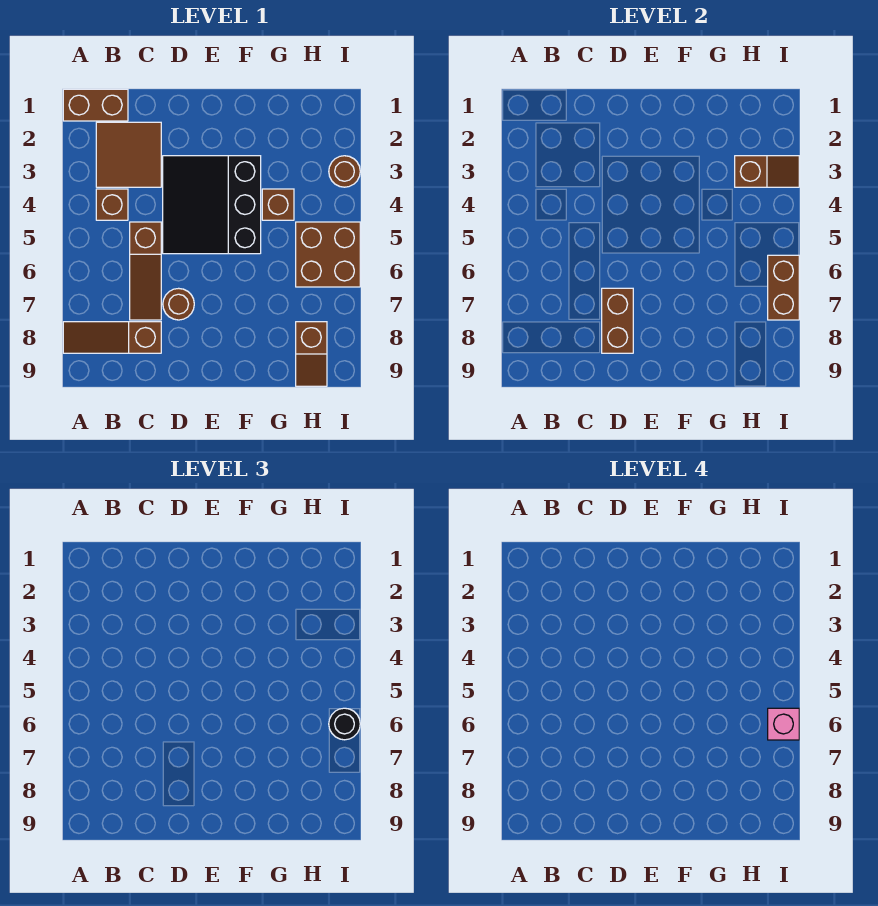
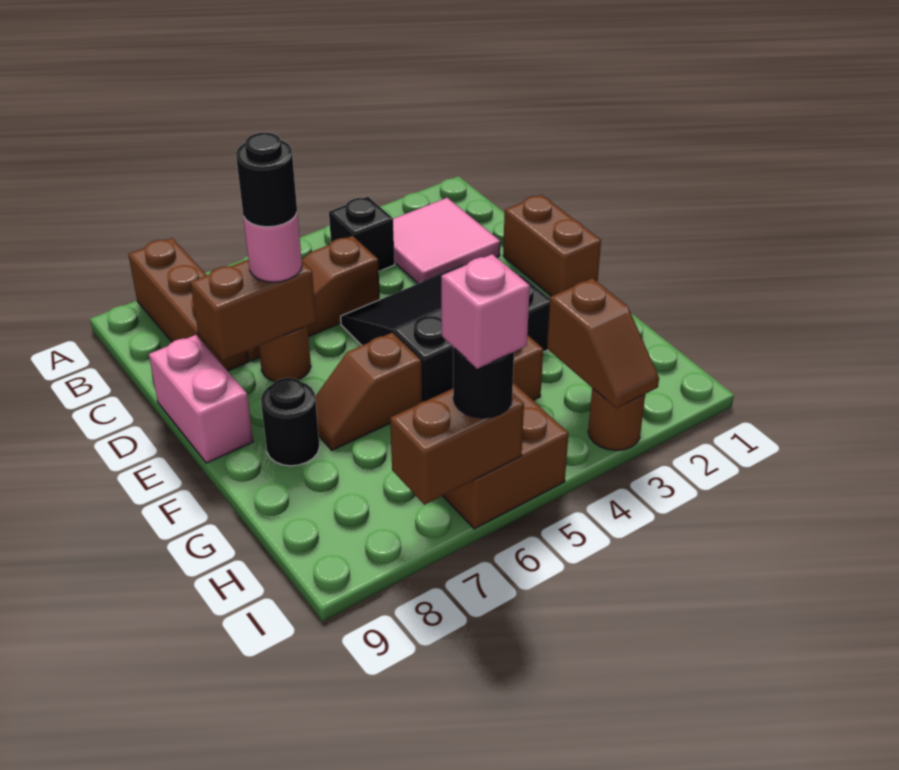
brown 1x2 brick [63,89,128,121] -> brown 1x2 brick moved to [503,195,601,296]
brown 1x3 slope [63,322,161,353] -> brown 1x3 brick [128,238,249,371]
brown 2x2 tile [96,122,161,187] -> pink 2x2 tile [393,198,500,283]
brown 1x1 brick [96,189,128,220] -> black 1x1 brick [329,197,395,271]
none -> pink 1x1 round brick [243,213,302,282]
none -> black 1x1 round brick [236,133,297,227]
none -> pink 1x2 brick [149,335,253,463]
none -> black 1x1 round brick [261,378,320,466]
brown 1x2 slope [296,322,327,386] -> brown 1x2 slope moved to [315,333,422,450]

